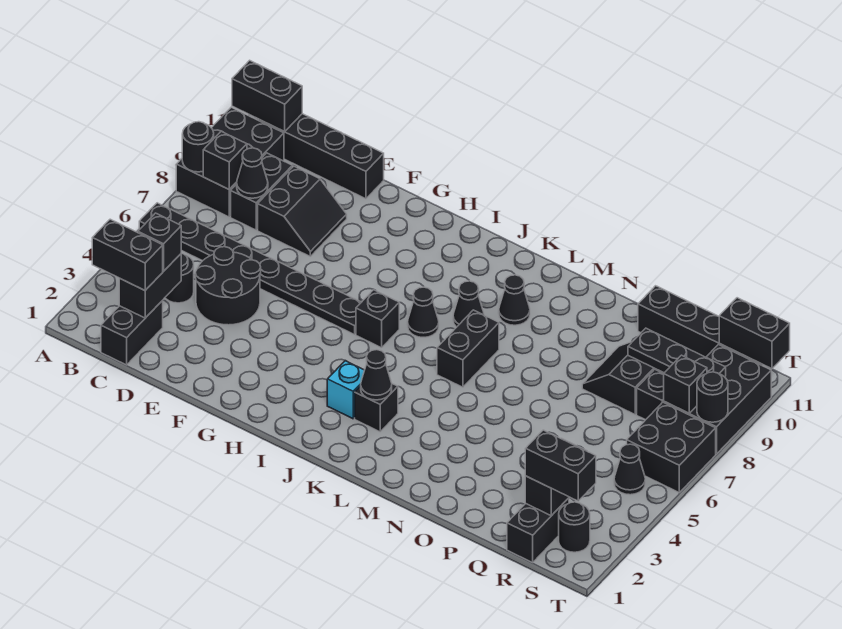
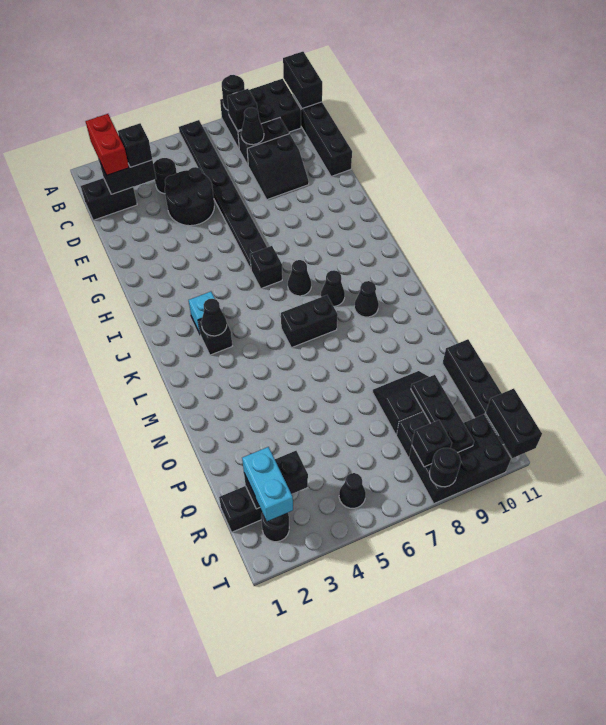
black 1x2 brick [92,219,163,290] -> red 1x2 brick [85,114,129,175]
black 1x2 brick [525,430,596,501] -> cyan 1x2 brick [242,447,293,521]
black 2x2 brick [627,402,716,492] -> none

